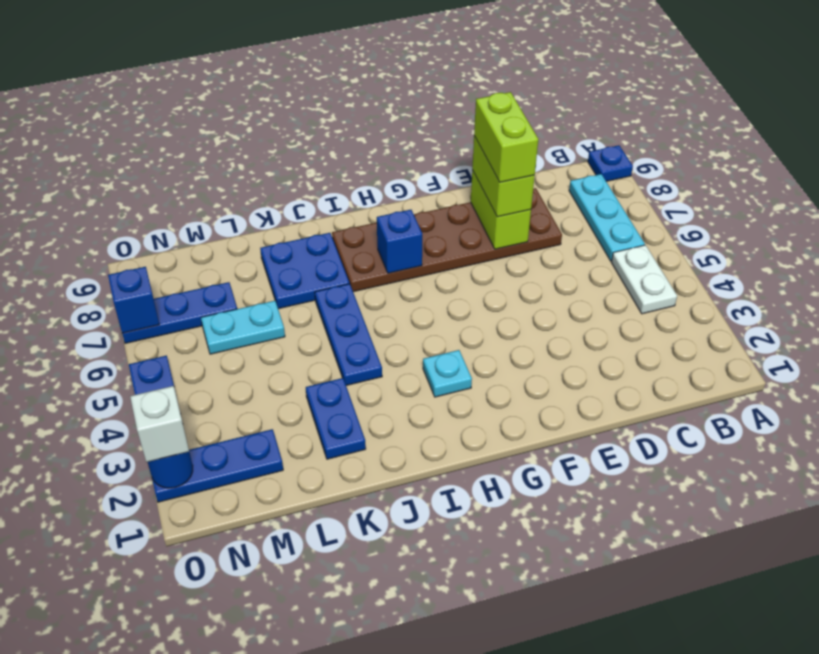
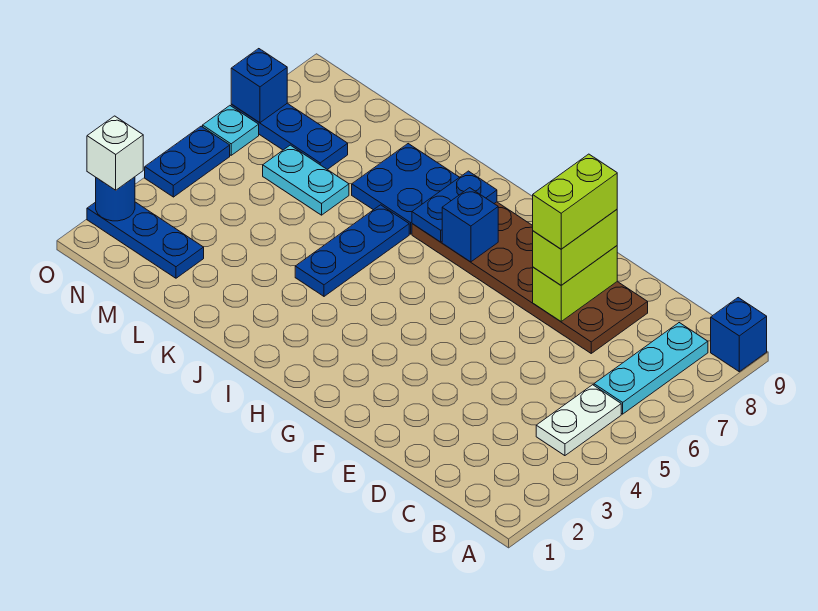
blue 1x1 plate [588,145,633,181] -> blue 1x1 brick [711,298,767,372]
cyan 1x1 plate [423,350,472,397] -> cyan 1x1 plate moved to [203,106,259,155]
blue 1x2 plate [306,378,366,459] -> blue 1x2 plate moved to [412,171,497,242]

